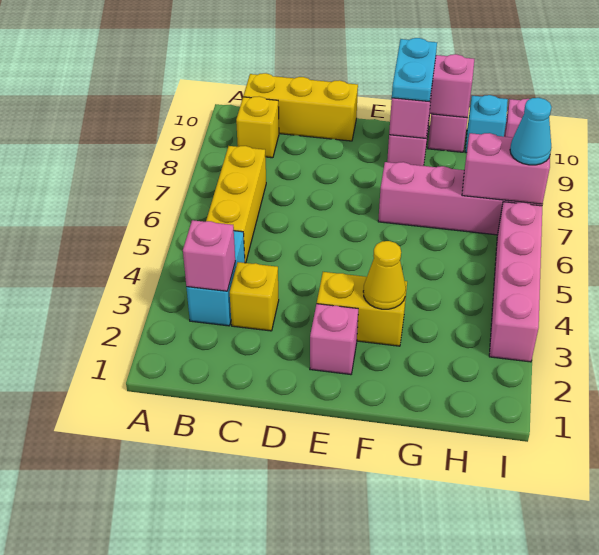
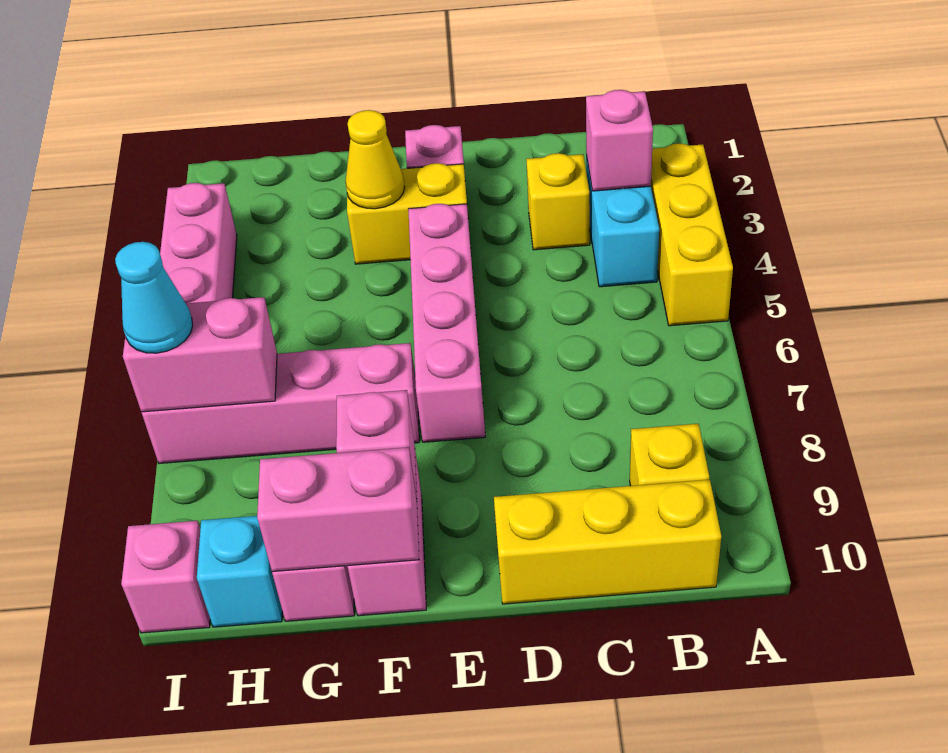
yellow 1x3 brick [206,146,266,263] -> yellow 1x3 brick moved to [651,144,733,326]
none -> pink 1x4 brick [408,204,485,442]
cyan 1x2 plate [392,38,437,102] -> none

